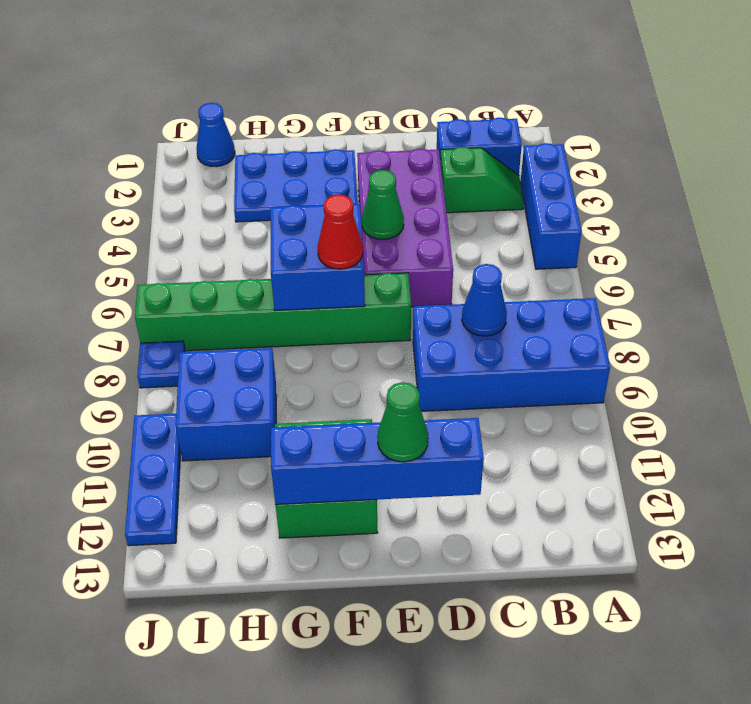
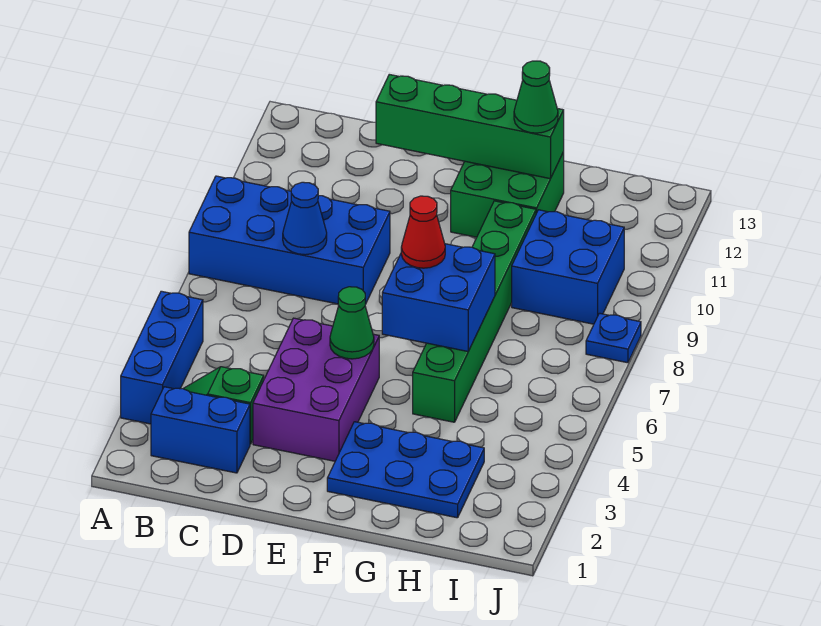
purple 2x4 brick [357,149,453,307] -> purple 2x3 brick [253,318,379,461]
blue 1x4 brick [271,418,484,504] -> green 1x4 brick [376,74,564,179]
green 1x6 brick [135,273,411,351] -> green 1x6 brick turned to [413,201,536,422]
green 1x1 cone [377,382,428,462] -> green 1x1 cone moved to [514,61,558,133]
blue 1x1 cone [196,103,235,167] -> none
blue 1x3 plate [125,414,181,546] -> none

